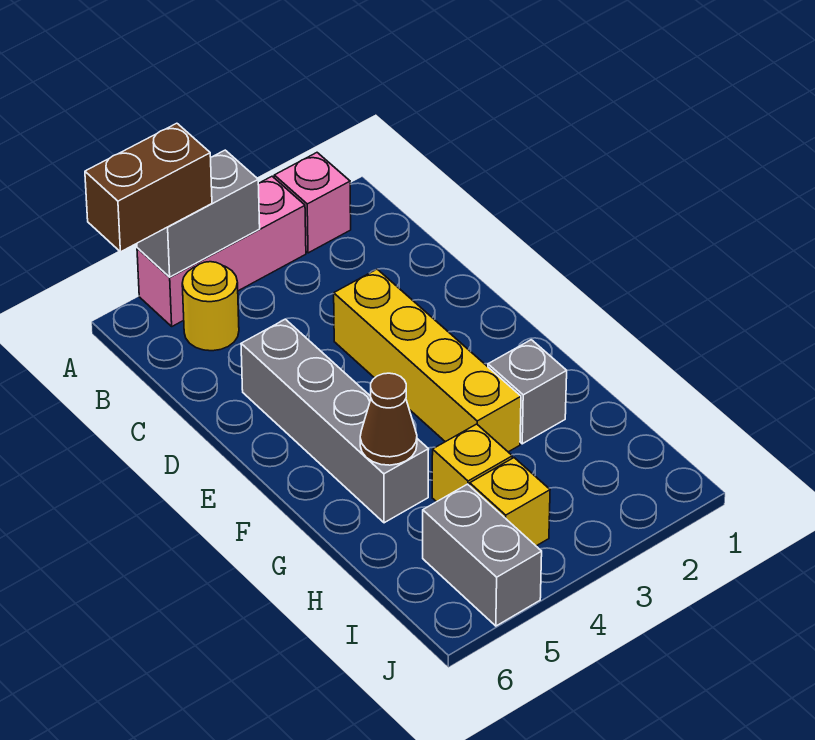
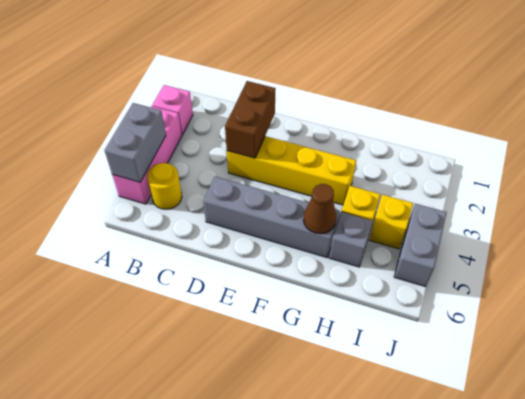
brown 1x2 brick [85,123,212,252] -> brown 1x2 brick moved to [225,81,276,158]
grey 1x1 brick [488,340,567,444] -> grey 1x1 brick moved to [329,212,372,267]
grey 1x2 brick [423,484,542,626] -> grey 1x2 brick turned to [394,204,447,287]

